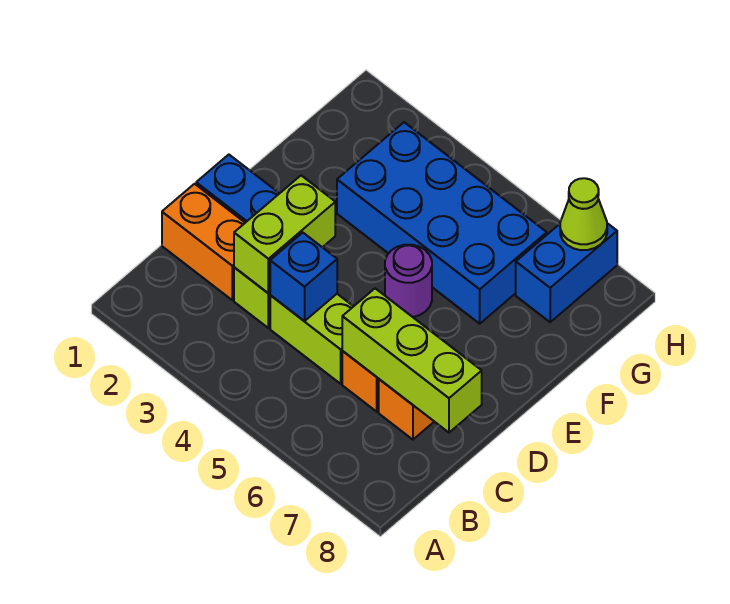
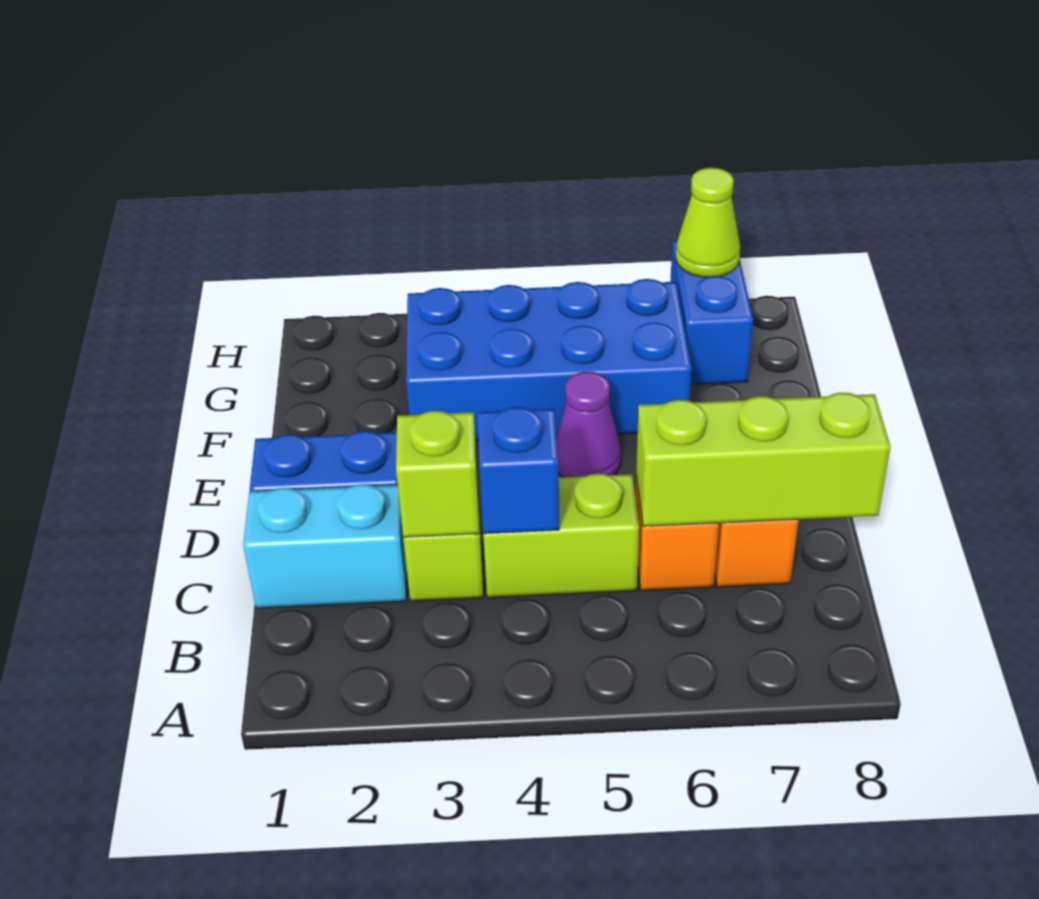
orange 1x2 brick [162,184,245,300] -> cyan 1x2 brick [243,484,407,608]
lime 1x2 brick [234,175,335,293] -> lime 1x1 brick [396,411,479,537]
purple 1x1 round brick [385,245,432,317] -> purple 1x1 cone [557,372,621,477]

